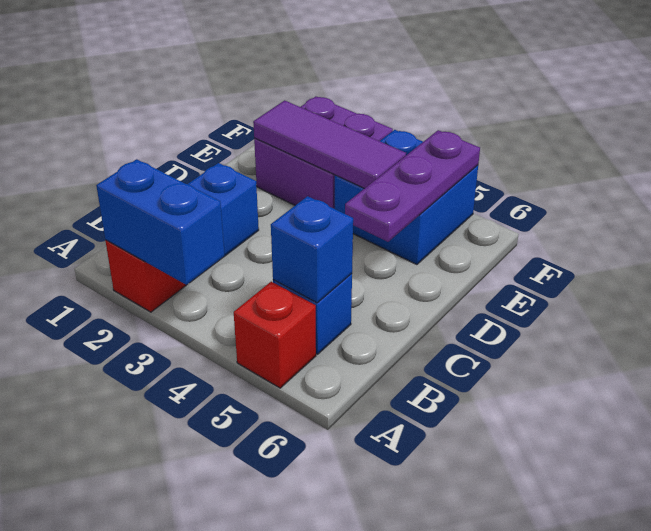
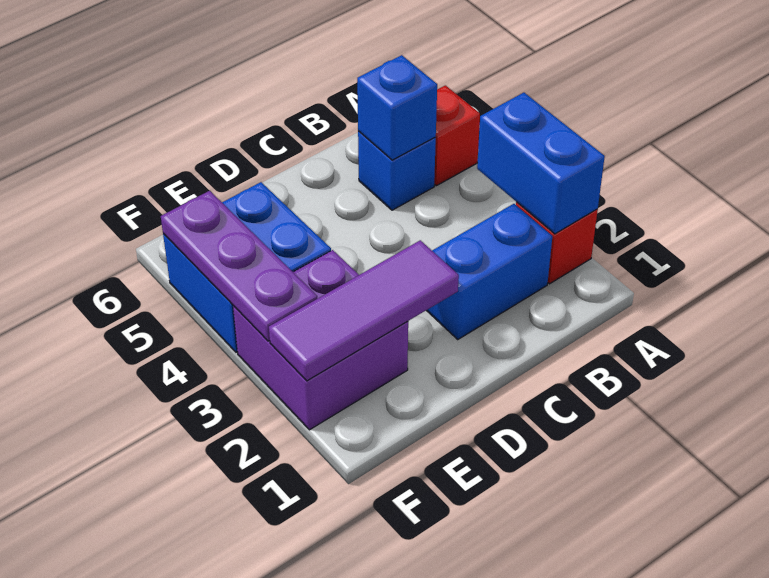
purple 1x3 plate [345,130,480,242] -> purple 1x3 plate turned to [161,191,317,341]
purple 1x3 tile [253,100,406,188] -> purple 1x3 tile turned to [269,240,459,381]

